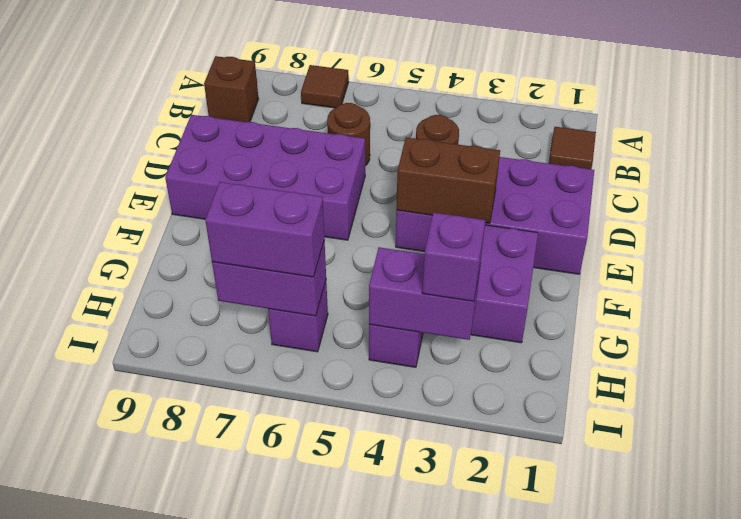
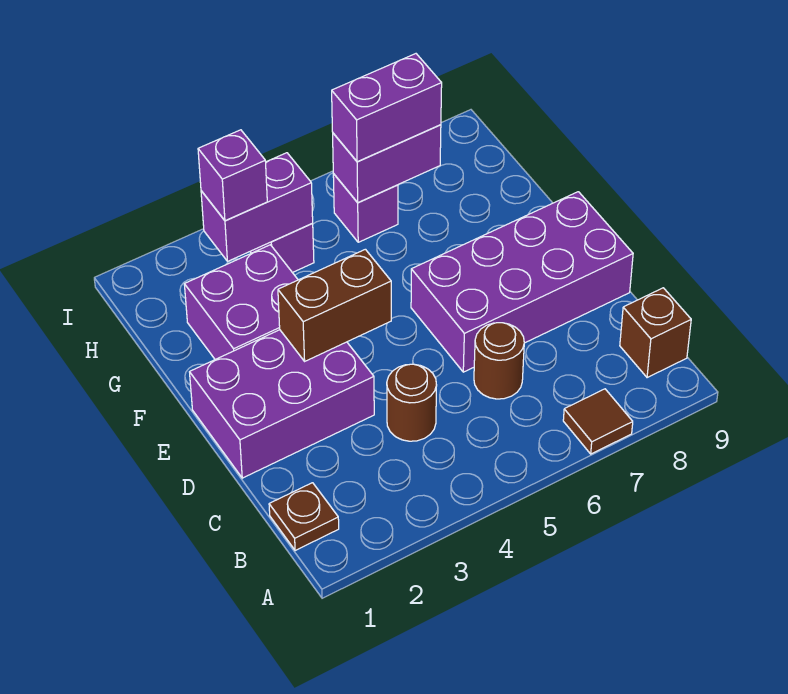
brown 1x1 tile [549,127,596,169] -> brown 1x1 plate [269,483,339,551]
purple 2x4 brick [396,157,594,274] -> purple 2x3 brick [190,330,374,478]

